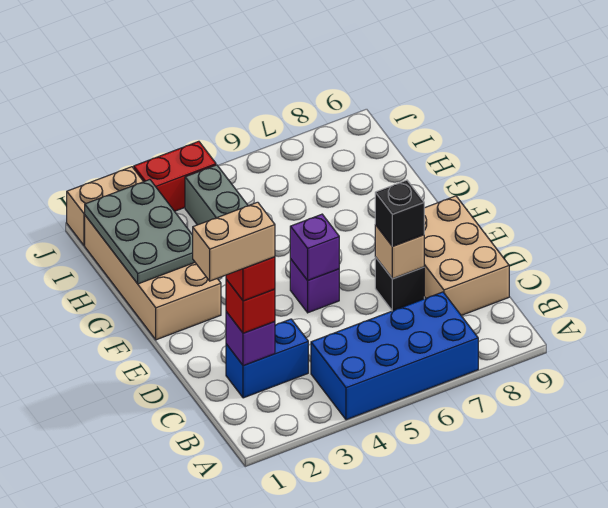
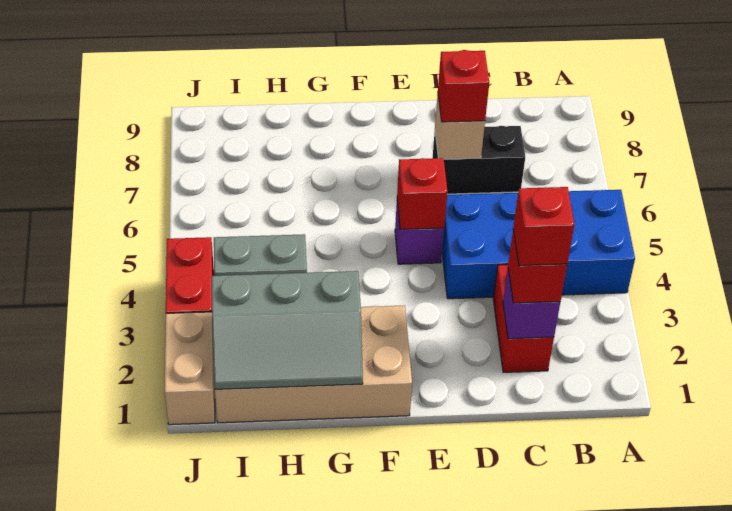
blue 2x4 brick [311,292,478,420] -> blue 2x4 brick turned to [442,190,635,299]
tan 1x2 brick [193,202,275,281] -> none
blue 1x2 brick [226,319,308,398] -> red 1x2 brick [493,264,554,372]
tan 2x3 brick [424,196,509,315] -> none
black 1x1 brick [375,257,424,311] -> black 1x2 brick [433,126,525,194]
black 1x1 brick [375,180,424,247] -> red 1x1 brick [438,50,489,122]
purple 1x1 brick [290,214,339,281] -> red 1x1 brick [397,158,448,229]
grey 2x3 plate [85,180,195,284] -> grey 2x3 slope [212,271,363,389]

